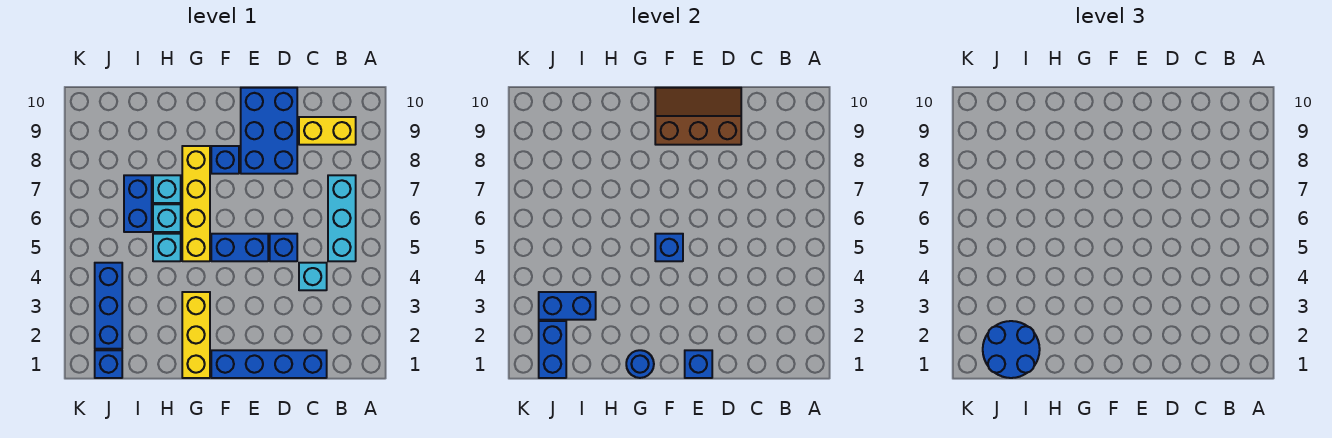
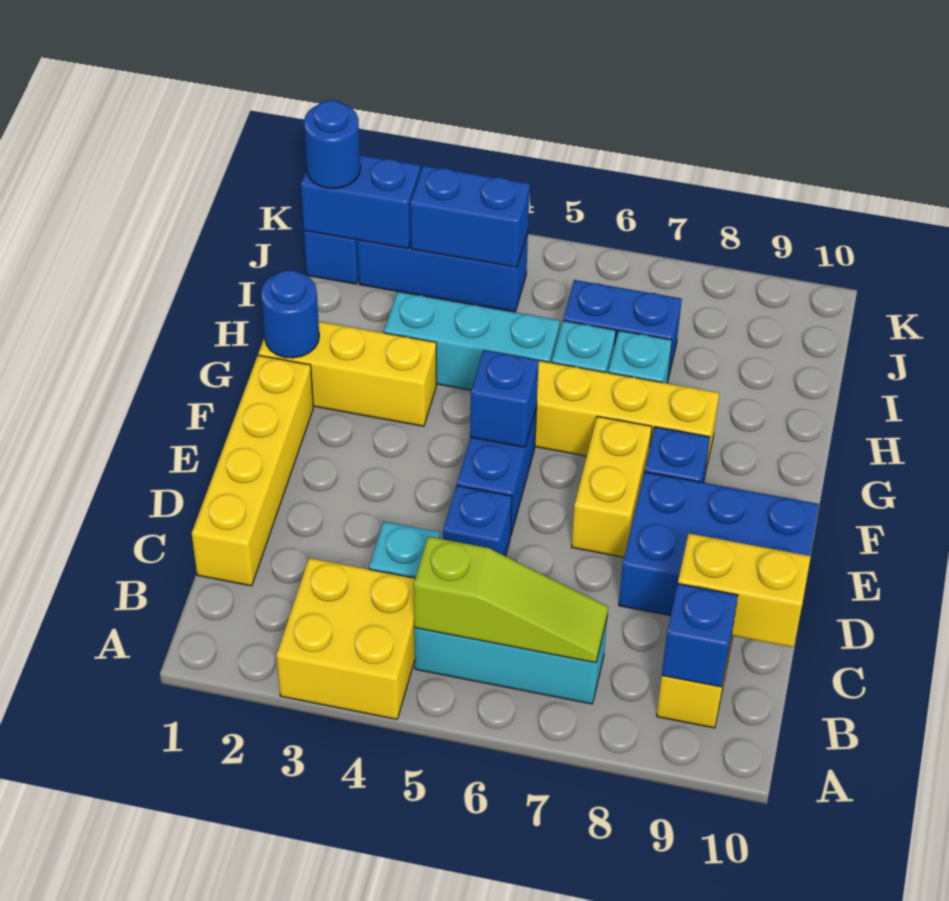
none -> yellow 2x2 brick [276,558,415,719]
none -> lime 1x3 slope [414,537,608,663]
blue 1x4 brick [211,350,327,378] -> yellow 1x4 brick [192,355,313,586]
none -> yellow 1x2 brick [678,534,811,647]
brown 2x3 slope [655,88,741,145] -> none
blue 1x1 brick [685,350,712,378] -> blue 1x1 brick moved to [662,584,738,687]
none -> yellow 1x2 brick [572,416,652,557]
cyan 1x1 brick [153,234,181,261] -> cyan 1x3 brick [384,292,560,390]
blue 2x2 round brick [983,321,1040,378] -> blue 1x1 round brick [304,100,360,189]
blue 1x2 brick [539,292,596,320] -> blue 1x2 brick turned to [410,166,530,267]

